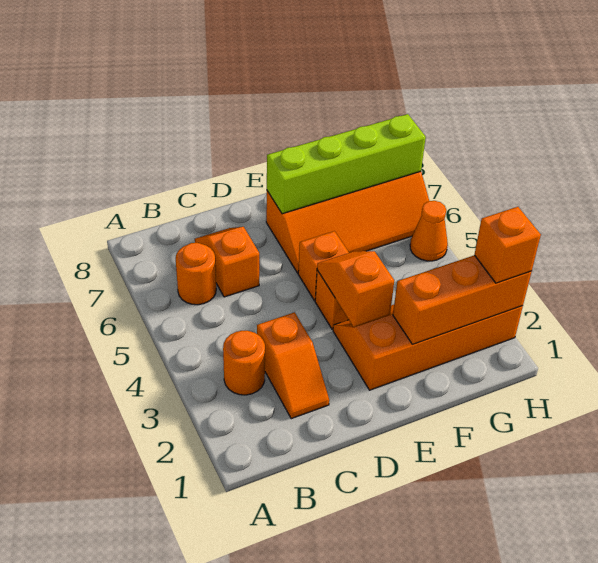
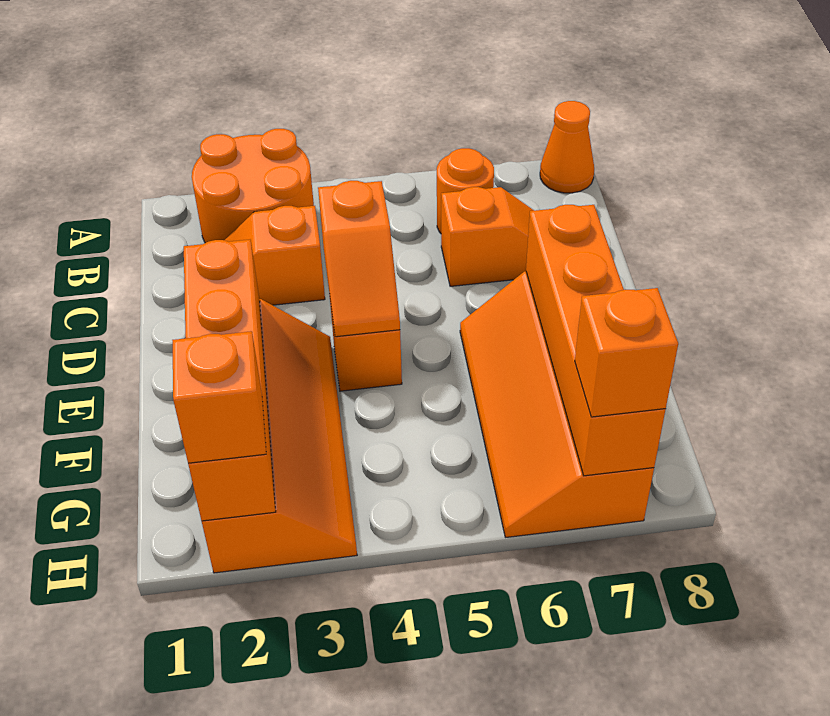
orange 1x1 round brick [223,331,265,395] -> orange 2x2 round brick [192,129,314,243]
orange 1x2 slope [317,251,394,327] -> orange 1x2 slope turned to [318,181,400,337]
orange 1x1 brick [298,231,349,301] -> orange 1x1 brick moved to [575,288,678,417]
lime 1x4 brick [267,114,426,214] -> orange 1x4 brick [526,205,666,476]
orange 1x3 brick [393,255,532,345] -> orange 1x4 brick [184,240,276,521]
orange 1x1 cone [410,201,448,261] -> orange 1x1 cone moved to [540,101,594,193]

